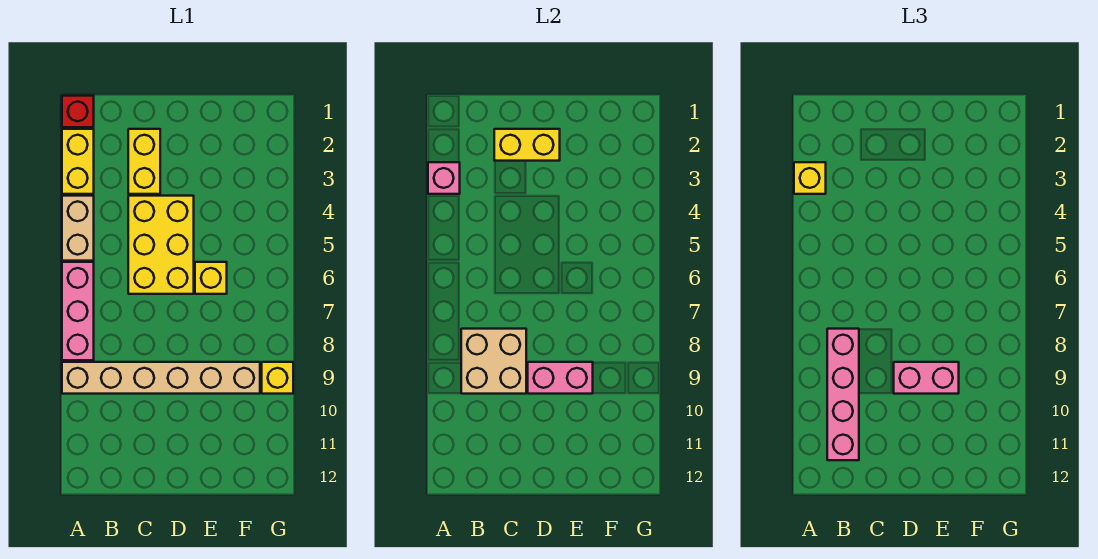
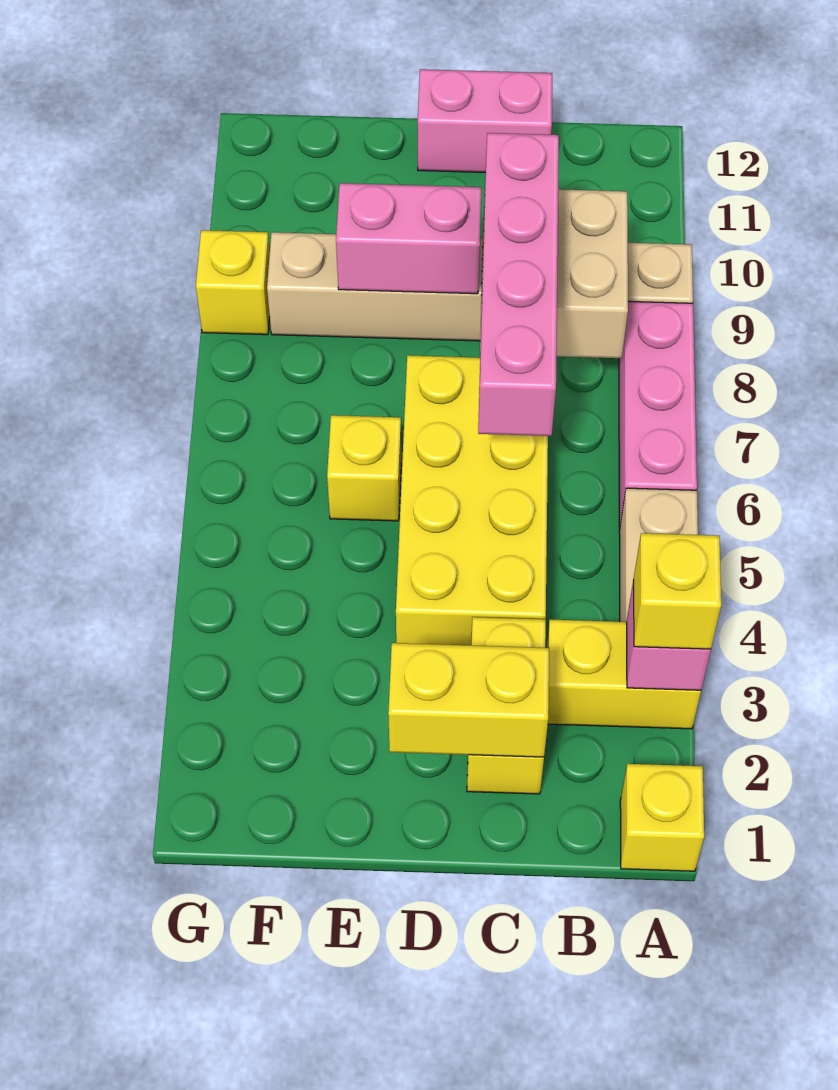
red 1x1 brick [62,96,94,127] -> yellow 1x1 brick [620,764,704,871]
yellow 1x2 brick [62,129,94,194] -> yellow 1x2 brick turned to [547,619,701,729]
pink 1x4 brick [827,329,859,460] -> pink 1x4 brick moved to [478,133,559,436]
yellow 2x3 brick [128,196,194,294] -> yellow 2x4 brick [396,355,548,645]
pink 1x2 brick [894,362,959,394] -> pink 1x2 brick moved to [418,69,552,173]

